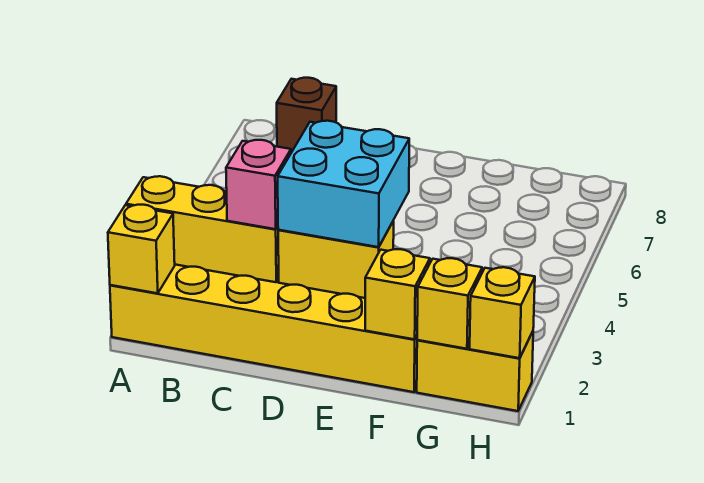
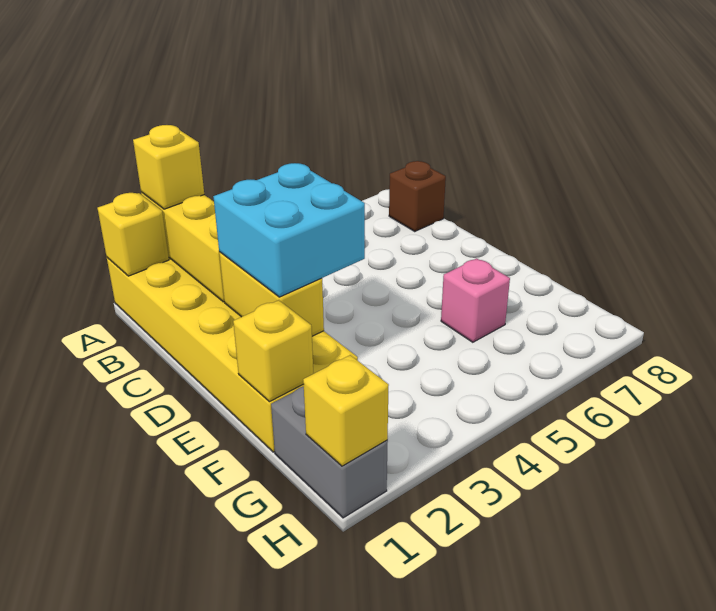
pink 1x1 brick [226,140,291,229] -> pink 1x1 brick moved to [441,258,510,342]
yellow 1x2 brick [417,332,533,411] -> grey 1x2 brick [271,386,388,518]
yellow 1x1 brick [417,258,482,349] -> yellow 1x1 brick moved to [133,125,204,209]

